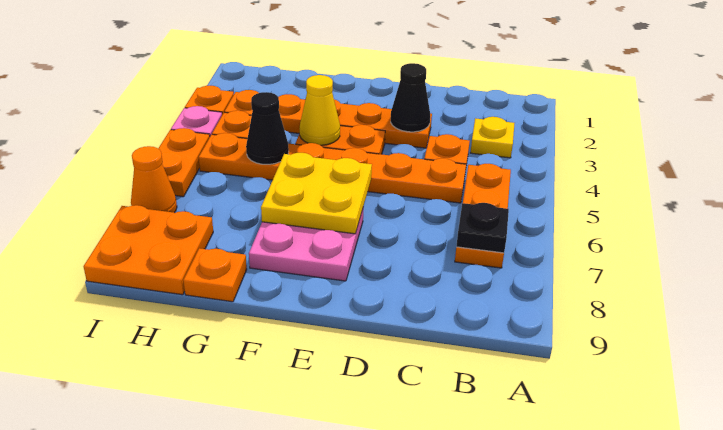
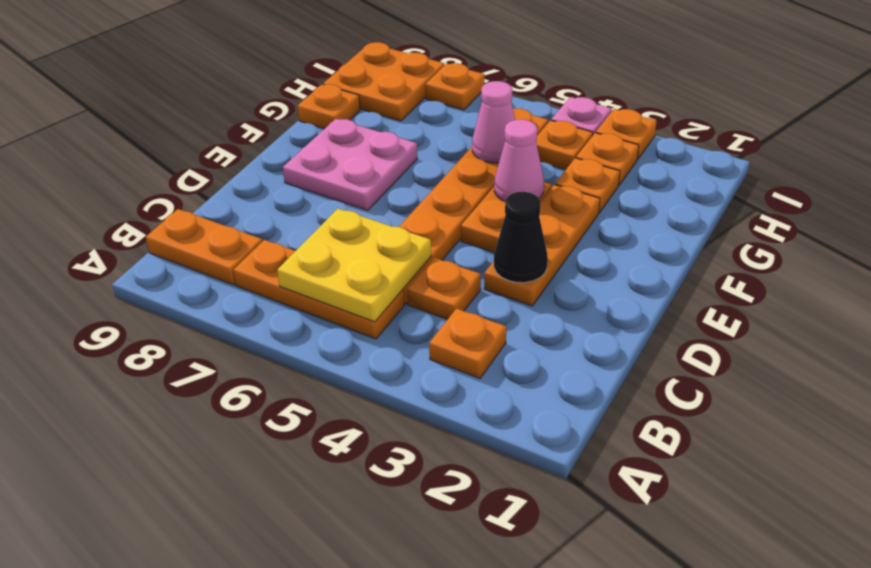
yellow 1x1 plate [470,117,514,158] -> orange 1x1 plate [429,309,506,378]
black 1x1 plate [456,203,509,253] -> none
yellow 2x2 plate [261,153,372,234] -> yellow 2x2 plate moved to [277,209,431,322]
yellow 1x1 cone [300,75,340,145] -> pink 1x1 cone [494,120,544,202]
black 1x1 cone [246,92,289,164] -> pink 1x1 cone [472,81,515,163]
orange 1x2 plate [158,128,210,197] -> orange 1x2 plate moved to [146,209,262,285]
orange 1x1 cone [131,146,177,213] -> orange 1x1 plate [425,63,484,110]

